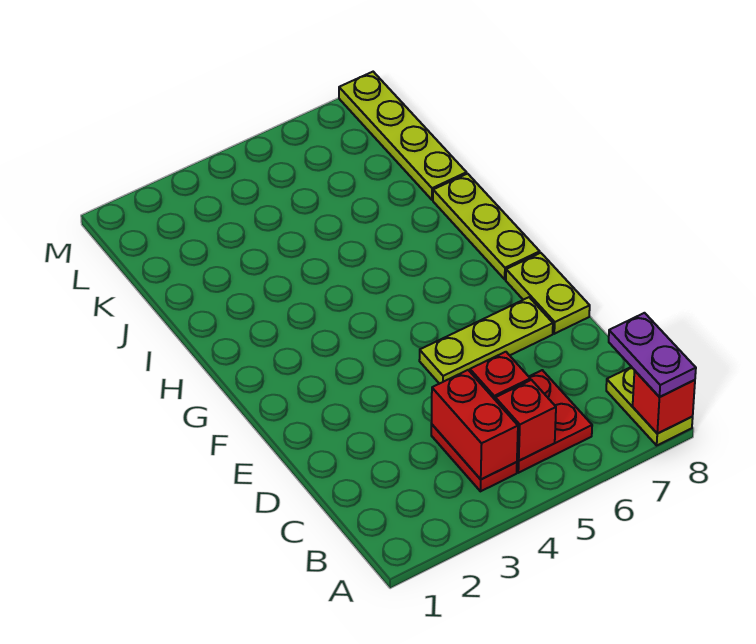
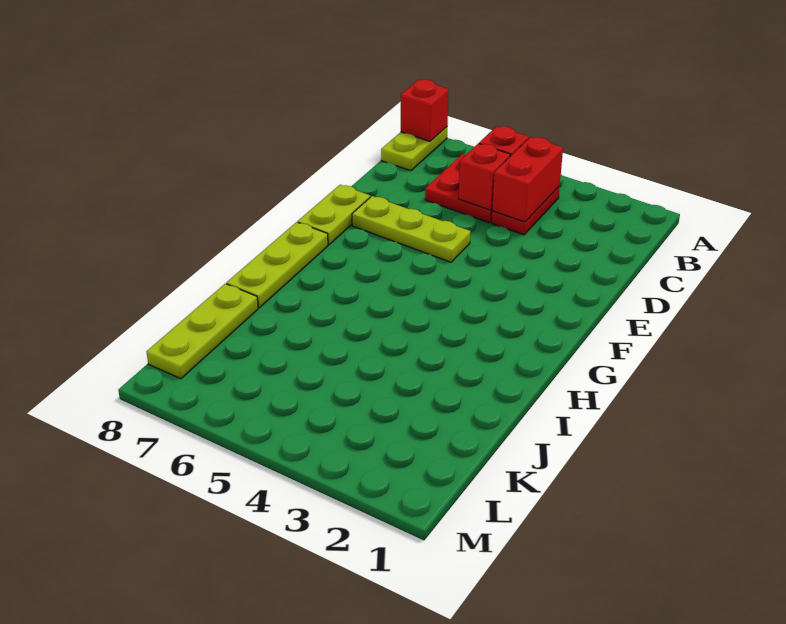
purple 1x2 plate [609,313,696,397] -> none
lime 1x4 plate [339,72,467,200] -> lime 1x3 plate [147,284,258,379]

